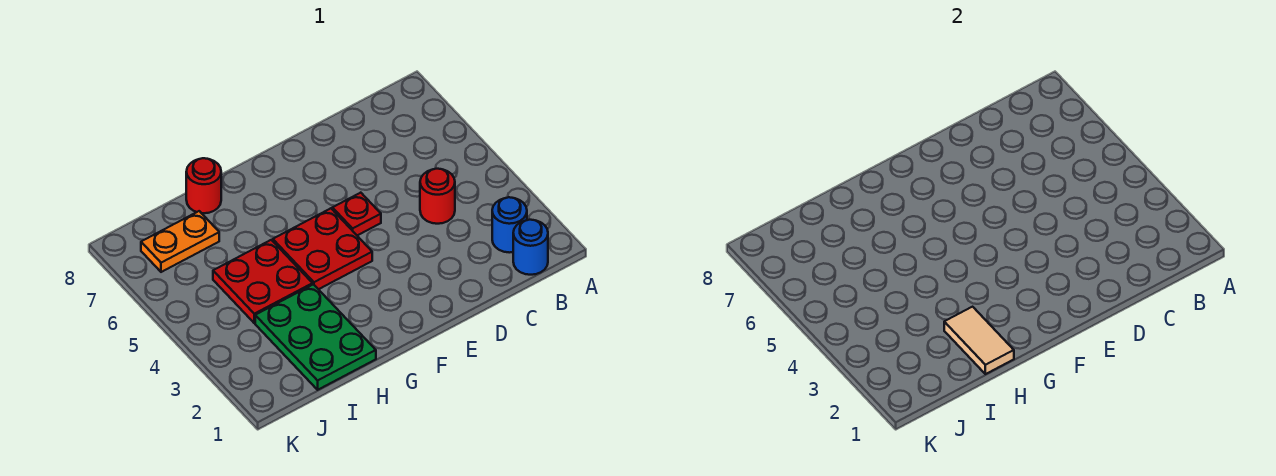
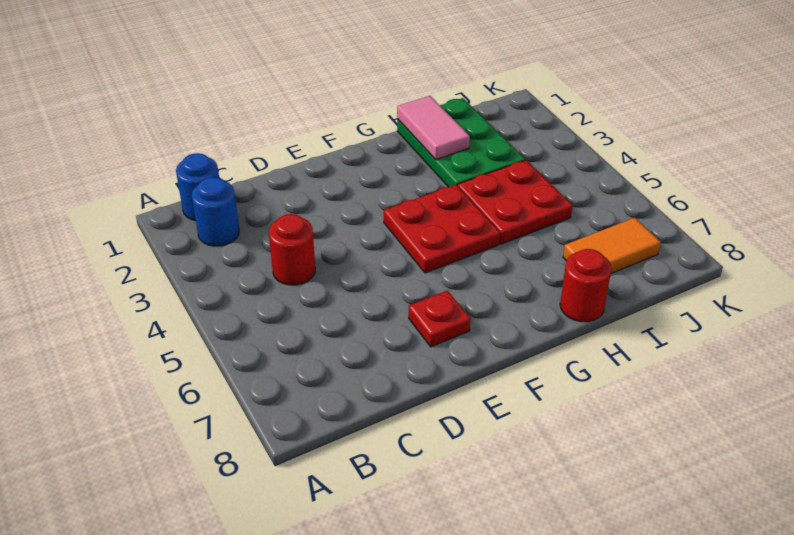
red 1x1 plate [332,193,381,235] -> red 1x1 plate moved to [409,290,471,347]
tan 1x2 tile [944,307,1014,374] -> pink 1x2 tile [397,96,470,160]
orange 1x2 plate [141,211,219,272] -> orange 1x2 tile [563,218,661,274]

